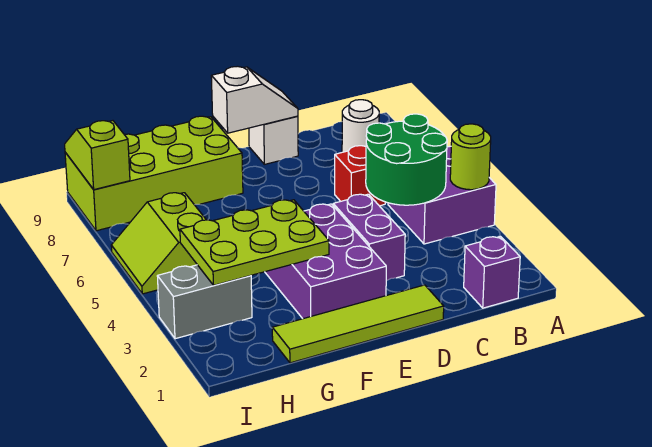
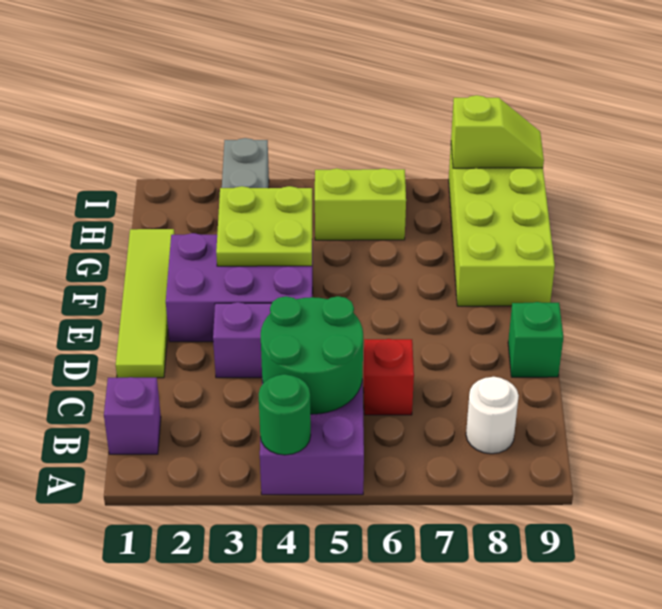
lime 1x1 round brick [450,124,491,190] -> green 1x1 round brick [259,374,311,455]
white 1x1 brick [249,116,298,164] -> green 1x1 brick [508,302,563,377]
white 1x2 slope [211,66,298,133] -> none
lime 2x3 plate [180,200,329,285] -> lime 2x2 plate [216,186,312,266]

